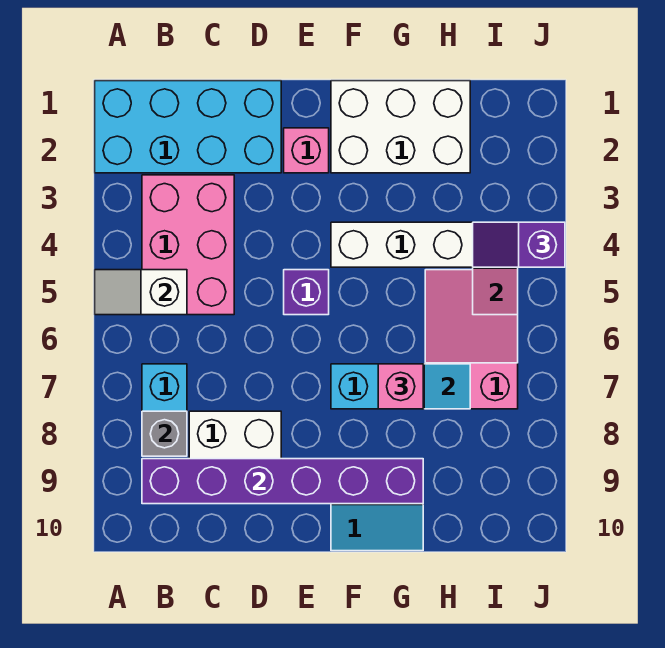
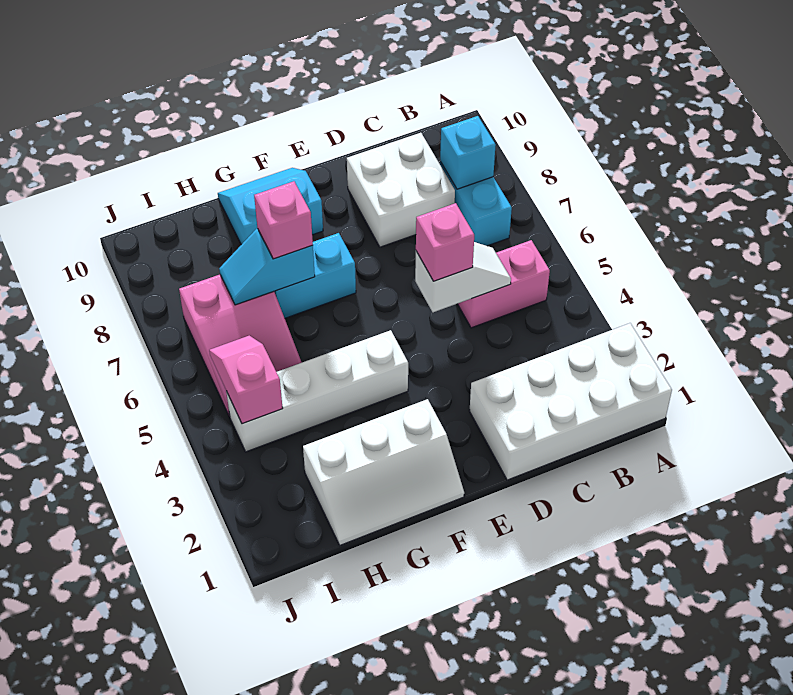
cyan 2x4 brick [95,81,281,173] -> white 2x4 brick [470,323,672,480]
white 1x2 slope [95,270,187,315] -> white 1x2 slope moved to [415,242,511,312]
pink 2x3 brick [142,175,234,315] -> pink 1x2 brick [458,240,550,328]
grey 1x1 brick [142,411,187,456] -> cyan 1x1 brick [440,116,496,189]
purple 1x6 brick [142,459,423,504] -> none
pink 1x1 brick [284,128,329,173] -> pink 1x1 brick moved to [416,203,474,281]
purple 1x1 brick [284,270,329,315] -> none
white 2x3 brick [331,81,470,173] -> white 2x3 slope [303,399,464,545]
purple 1x2 slope [473,222,565,267] -> none

